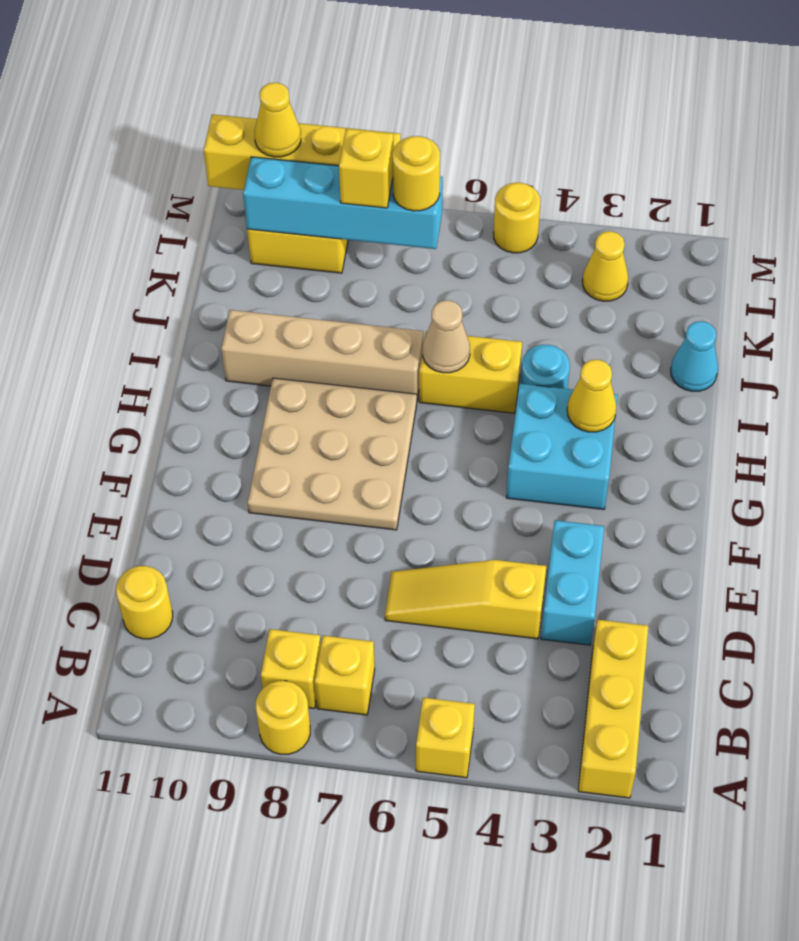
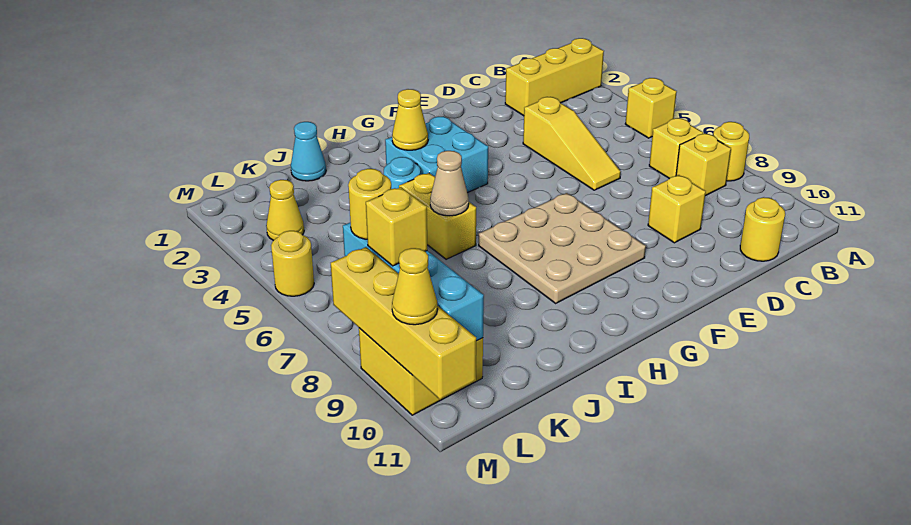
cyan 1x2 brick [541,520,604,645] -> none
none -> yellow 1x1 brick [648,175,706,243]
tan 1x4 brick [221,310,423,400] -> none

